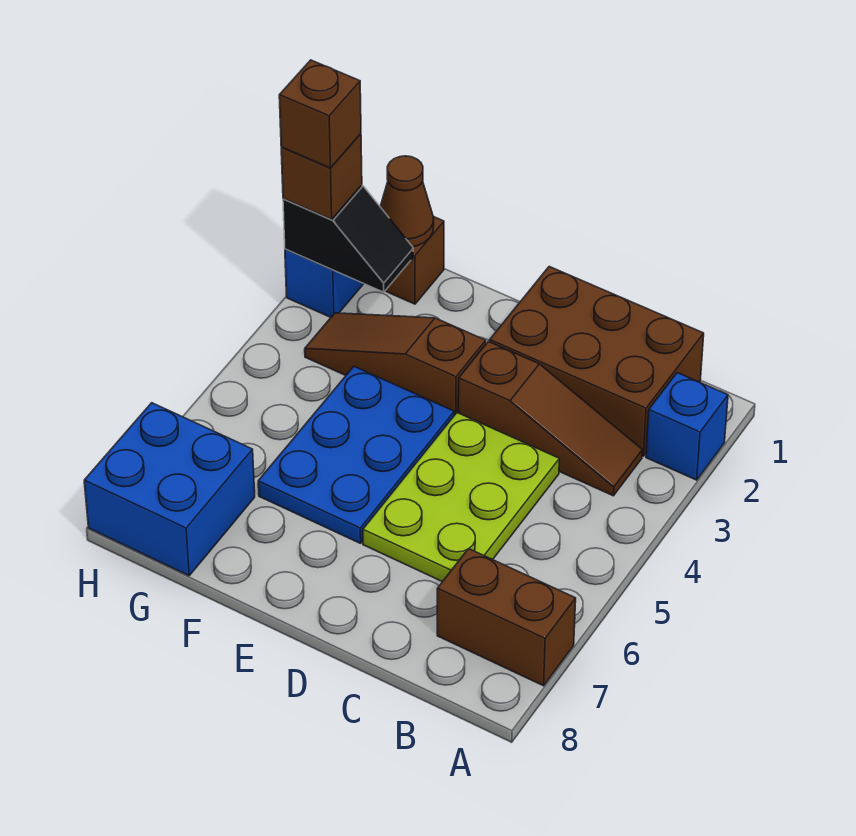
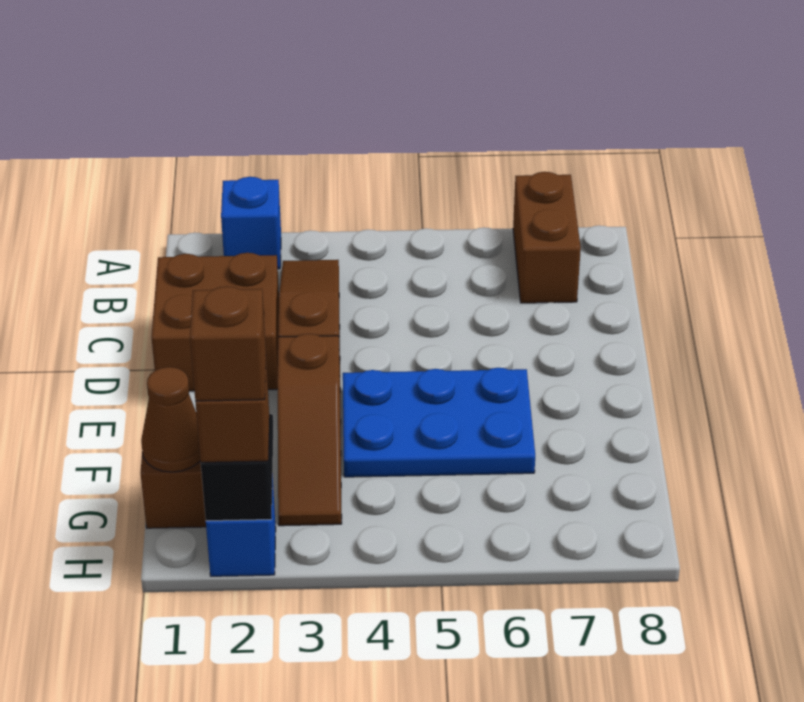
brown 2x3 brick [490,267,704,456] -> brown 2x2 brick [152,253,279,391]
lime 2x3 plate [363,413,559,582] -> none
blue 2x2 brick [84,403,255,576] -> none

